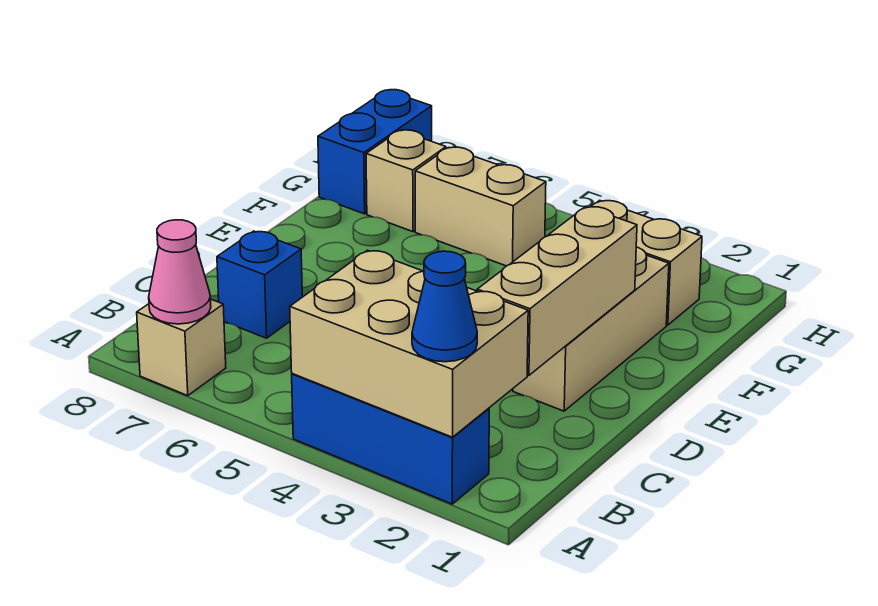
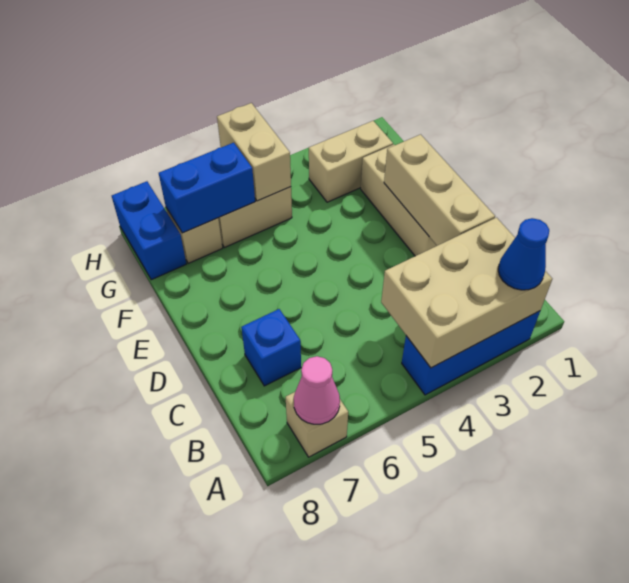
none -> tan 1x2 brick [217,103,291,201]
none -> blue 1x2 brick [159,143,255,233]

